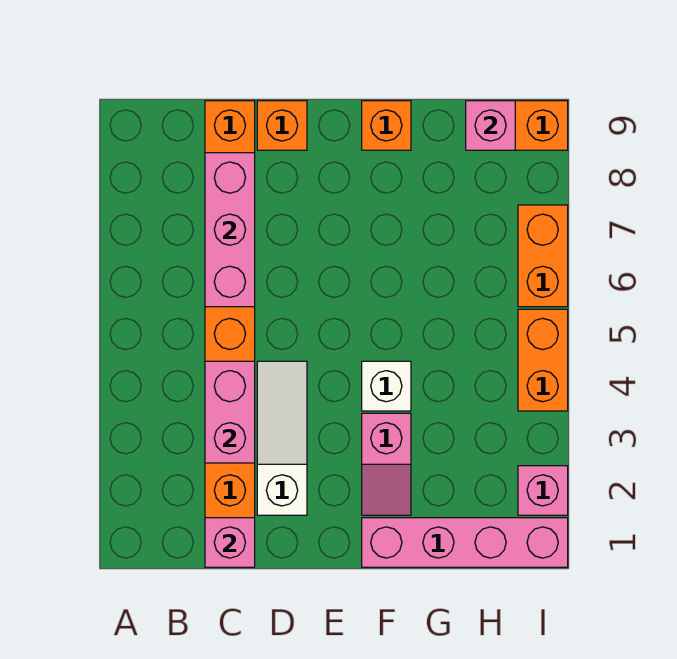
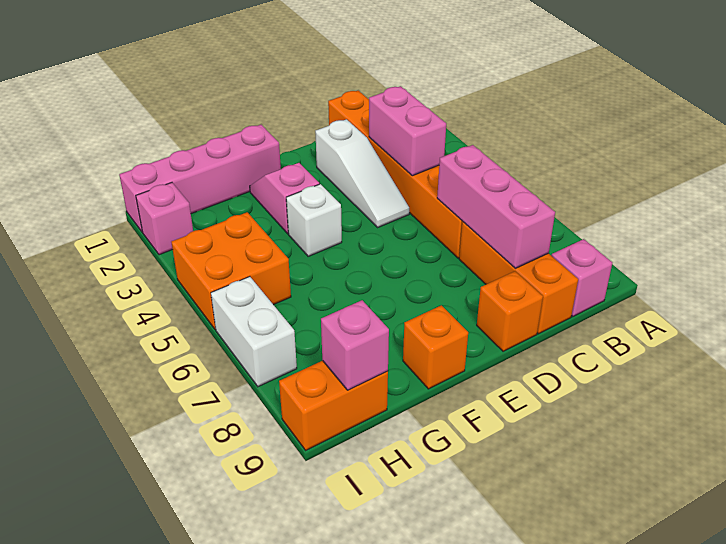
pink 1x1 brick [205,518,255,567] -> pink 1x1 brick moved to [551,239,612,316]
orange 1x2 brick [518,309,568,411] -> orange 2x2 brick [171,212,291,330]
orange 1x2 brick [518,205,568,307] -> white 1x2 brick [211,277,297,387]

